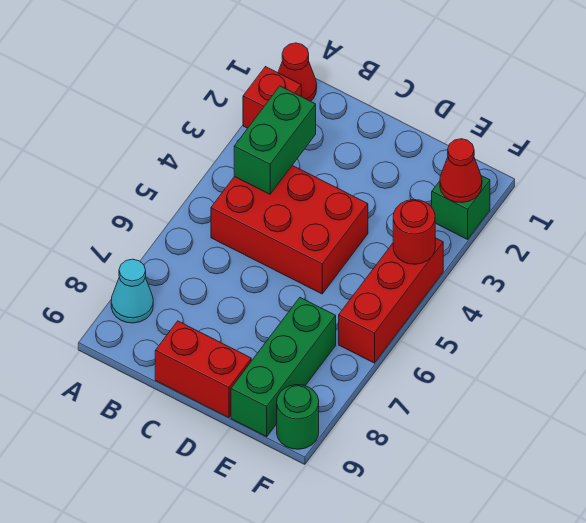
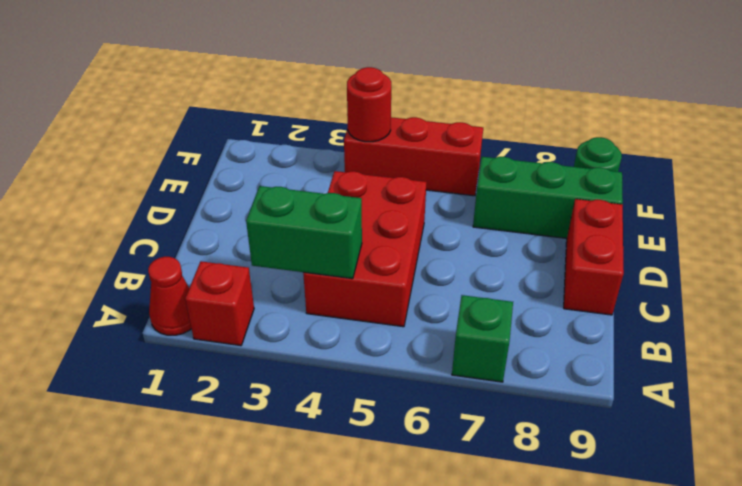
cyan 1x1 cone [111,259,153,323] -> none
green 1x1 brick [432,176,490,239] -> green 1x1 brick moved to [452,295,513,382]
red 1x1 cone [440,139,482,203] -> none

